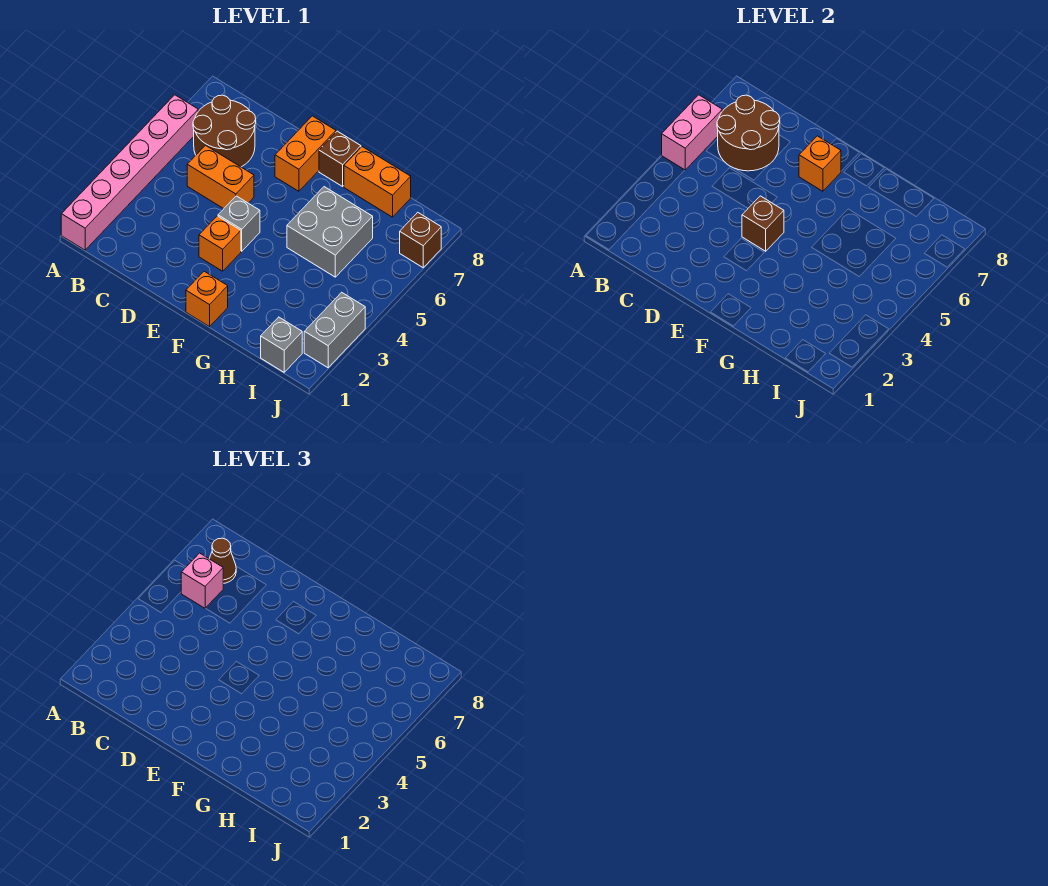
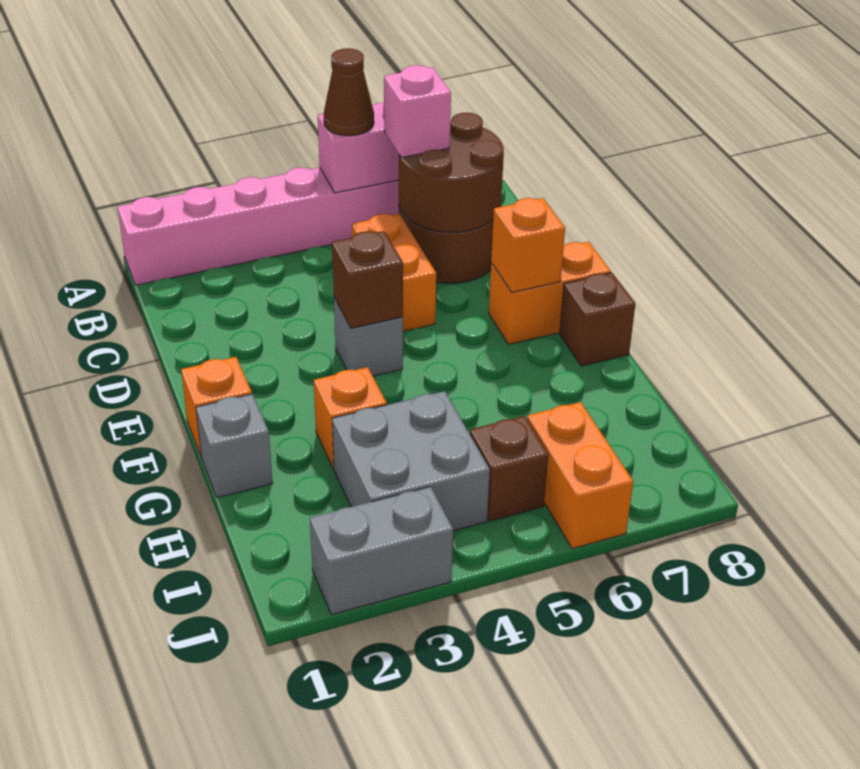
brown 1x1 cone [209,538,236,583] -> brown 1x1 cone moved to [324,48,374,136]
orange 1x1 brick [199,216,241,271] -> orange 1x1 brick moved to [314,367,387,469]
grey 2x2 brick [287,187,373,277] -> grey 2x2 brick moved to [332,391,490,531]
orange 1x2 brick [344,147,411,217] -> orange 1x2 brick moved to [527,402,633,549]
grey 1x1 brick [261,317,302,372] -> grey 1x1 brick moved to [196,394,273,498]
brown 1x1 brick [400,212,441,268] -> brown 1x1 brick moved to [470,416,548,521]

